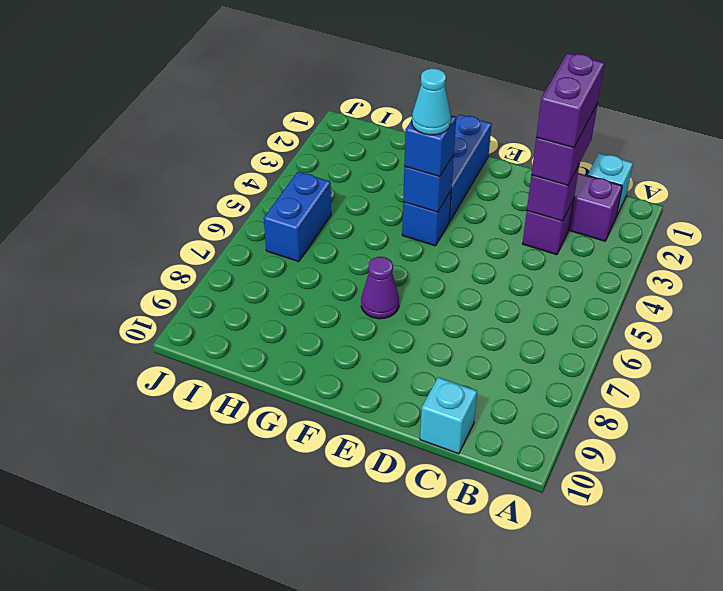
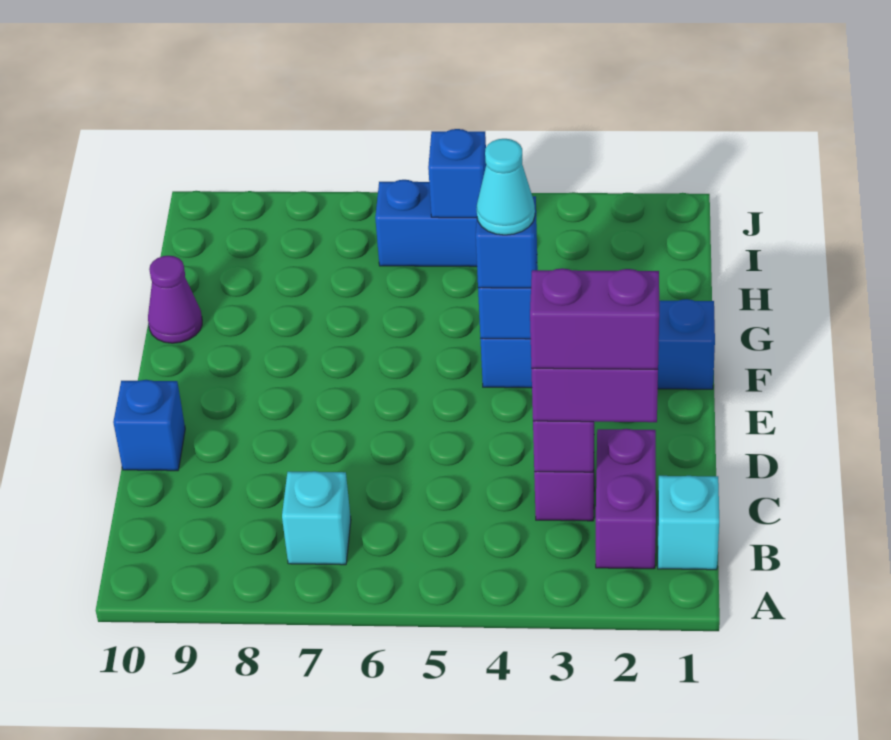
cyan 1x1 brick [420,377,477,454] -> cyan 1x1 brick moved to [282,471,351,565]
none -> blue 1x1 brick [113,380,185,471]
purple 1x1 cone [361,257,399,319] -> purple 1x1 cone moved to [148,256,202,343]
none -> blue 1x1 brick [428,129,486,218]

